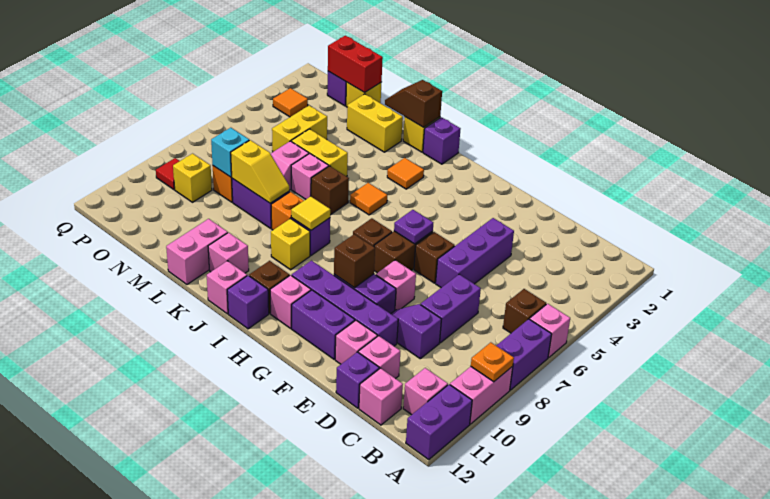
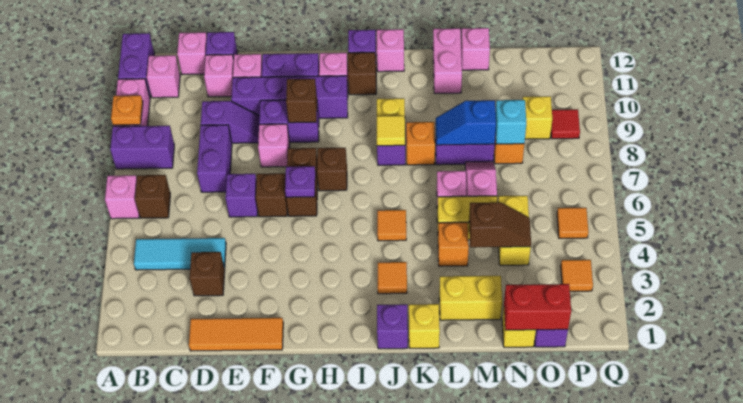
purple 1x2 brick [496,319,552,390] -> purple 1x2 brick turned to [110,126,174,169]
none -> cyan 1x3 tile [134,238,226,270]
none -> orange 1x3 tile [189,318,283,351]
purple 1x3 brick [436,218,514,288] -> purple 1x1 brick [226,174,258,217]
brown 1x2 slope [385,80,442,127] -> brown 1x2 slope moved to [469,202,531,247]
brown 1x1 brick [311,166,349,215] -> brown 1x1 brick moved to [190,252,225,296]
pink 1x1 brick [208,233,249,273] -> pink 1x1 brick moved to [461,28,490,70]
none -> orange 1x1 brick [438,222,469,266]
yellow 1x2 slope [231,140,289,203] -> blue 1x2 slope [436,100,496,145]
none -> orange 1x1 tile [557,208,588,238]

